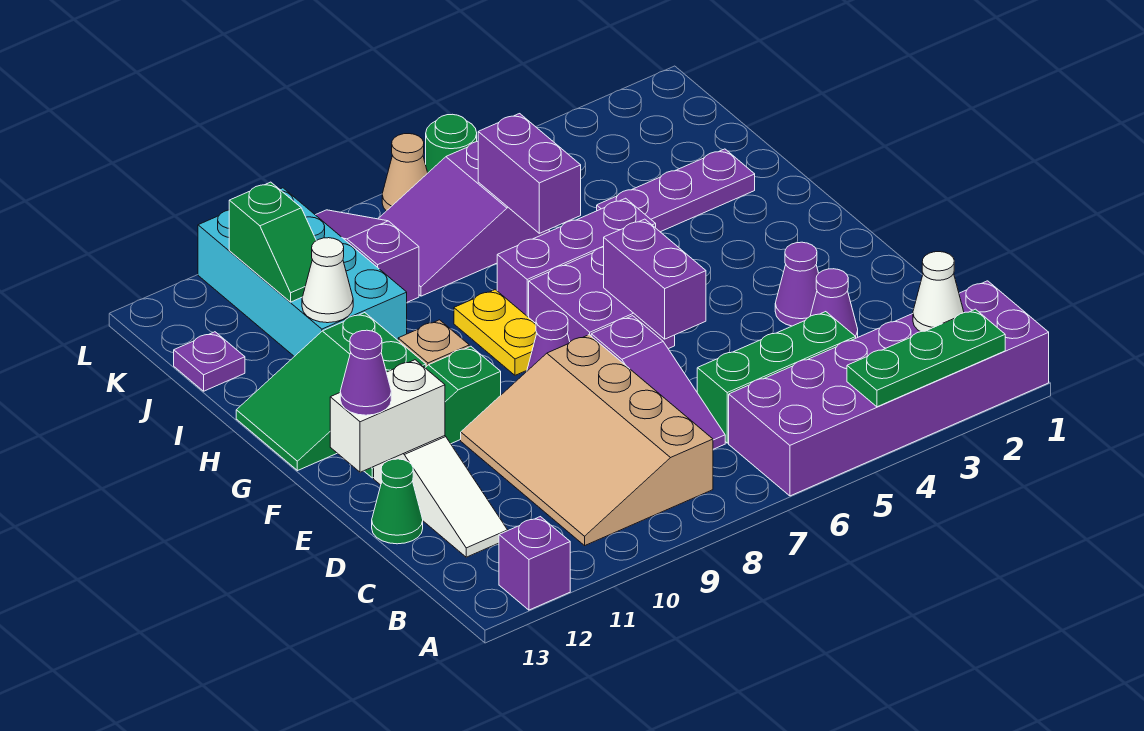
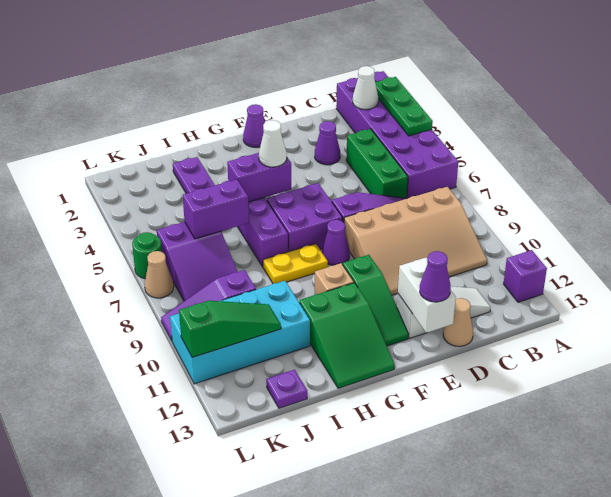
green 1x1 cone [372,459,423,544] -> tan 1x1 cone [443,298,473,346]
purple 1x1 cone [775,242,819,326] -> purple 1x1 cone moved to [243,104,265,147]
purple 1x2 brick [604,219,706,339] -> purple 1x2 brick moved to [227,153,291,202]
white 1x1 cone [302,238,353,323] -> white 1x1 cone moved to [259,120,287,167]
green 1x2 slope [229,182,316,302] -> green 1x3 slope [179,301,281,357]

